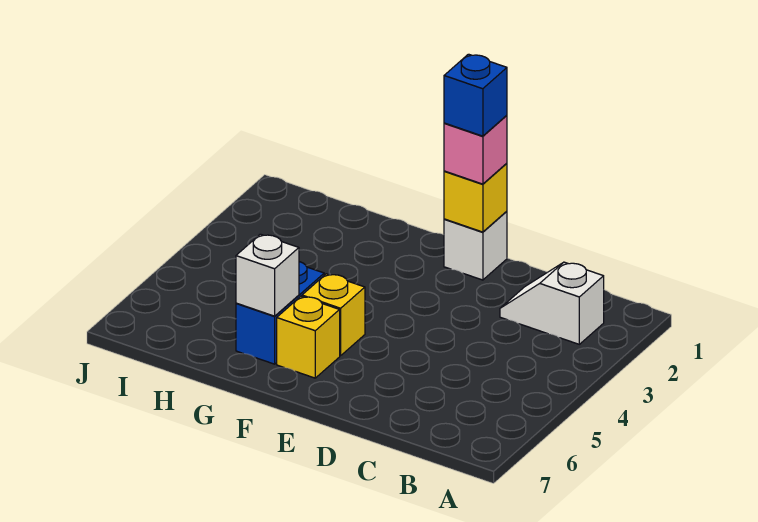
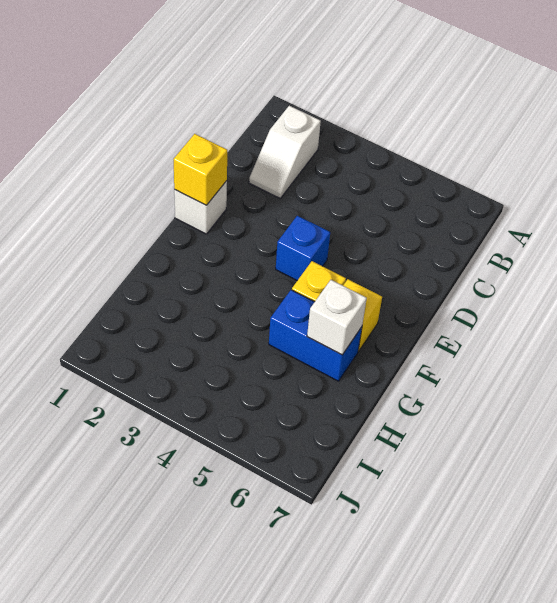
pink 1x1 brick [444,115,507,184] -> none
blue 1x1 brick [444,54,507,136] -> blue 1x1 brick moved to [276,216,330,281]

